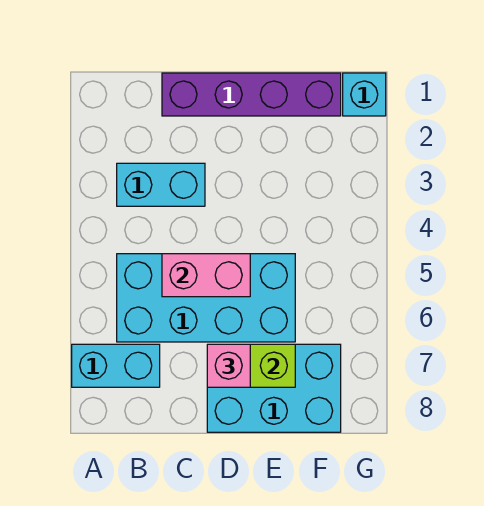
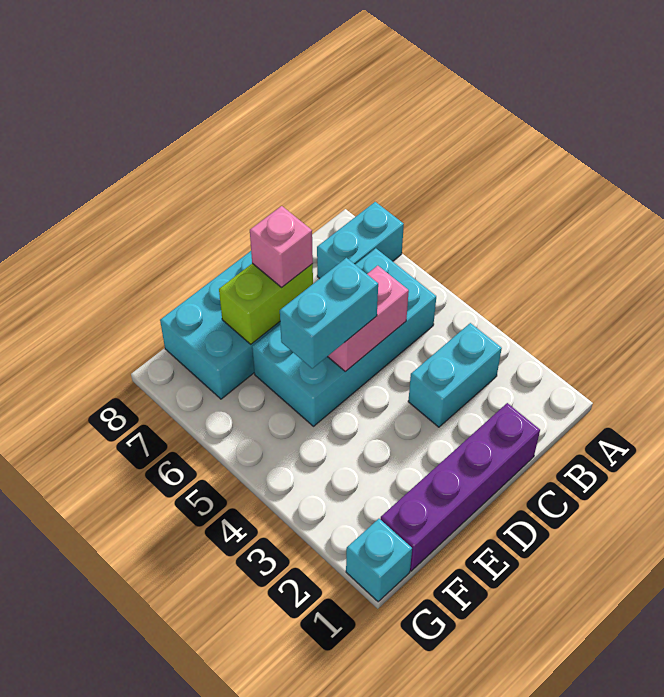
none -> cyan 1x2 brick [280,258,378,368]

